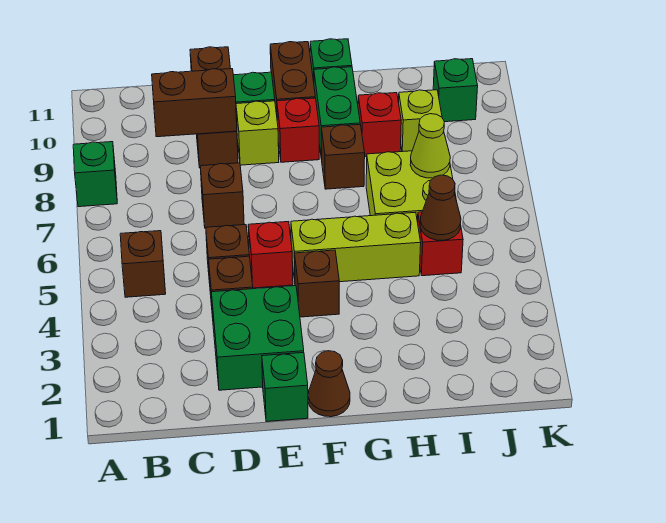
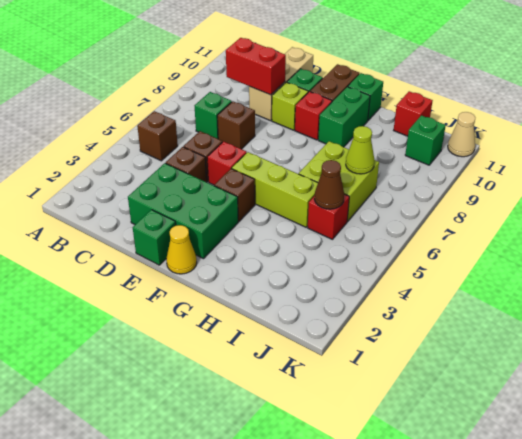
green 1x1 brick [73,142,117,207] -> green 1x1 brick moved to [195,92,232,139]
brown 1x2 brick [152,69,237,137] -> red 1x2 brick [226,38,286,95]
green 2x2 brick [211,286,304,390] -> green 2x3 brick [128,163,238,259]
brown 1x3 brick [190,47,238,168] -> tan 1x3 brick [249,47,313,121]
brown 1x1 cone [308,351,350,417] -> yellow 1x1 cone [166,225,197,274]
brown 1x1 brick [321,124,365,189] -> none
red 1x1 brick [358,93,401,157] -> red 1x1 brick moved to [394,91,433,136]
lime 1x1 brick [399,90,442,152] -> none
none -> tan 1x1 cone [448,112,475,157]

